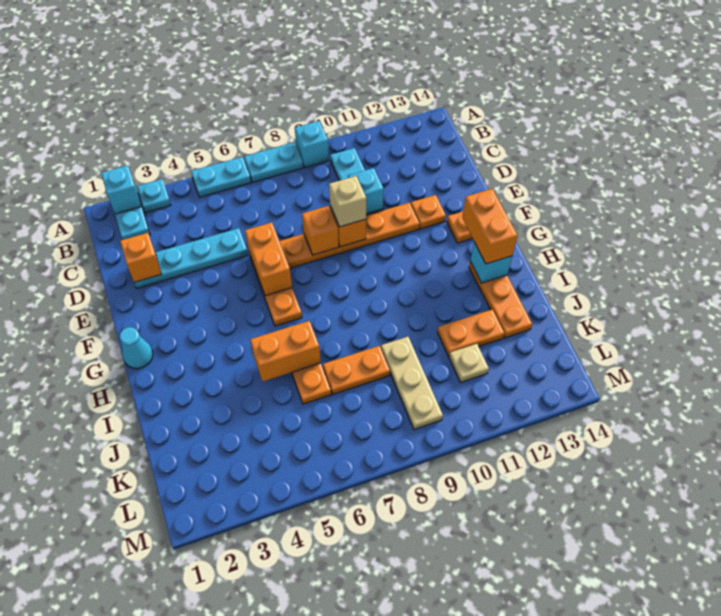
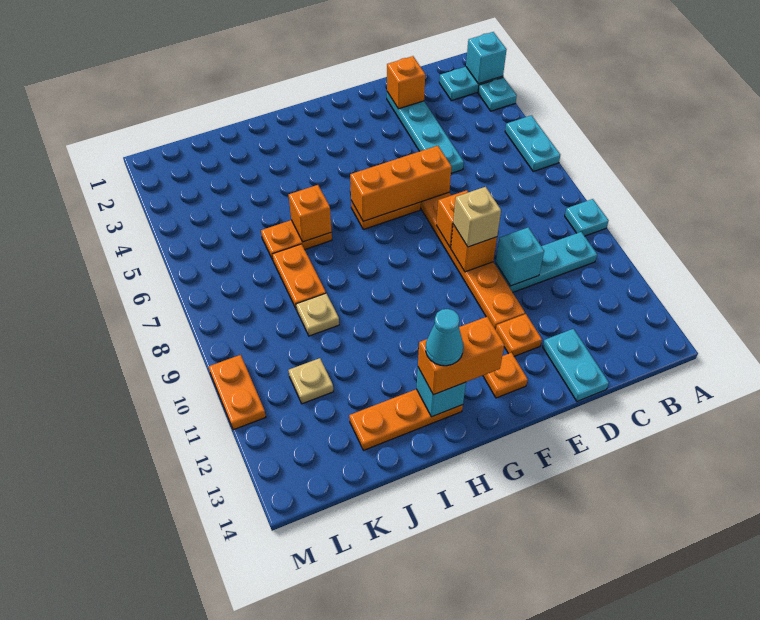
cyan 1x2 plate [244,142,303,182] -> cyan 1x2 plate moved to [543,329,609,401]
cyan 1x1 brick [295,121,329,167] -> cyan 1x1 plate [565,199,609,236]
orange 1x2 brick [245,222,292,296] -> orange 1x3 brick [350,146,452,221]
cyan 1x1 cone [120,327,153,369] -> cyan 1x1 cone moved to [426,309,463,366]
orange 1x2 brick [250,321,321,381] -> orange 1x1 brick [289,185,332,242]
tan 1x3 plate [381,337,443,429] -> tan 1x1 plate [296,293,339,336]
orange 1x2 plate [437,309,504,356] -> orange 1x2 plate moved to [209,355,266,430]

